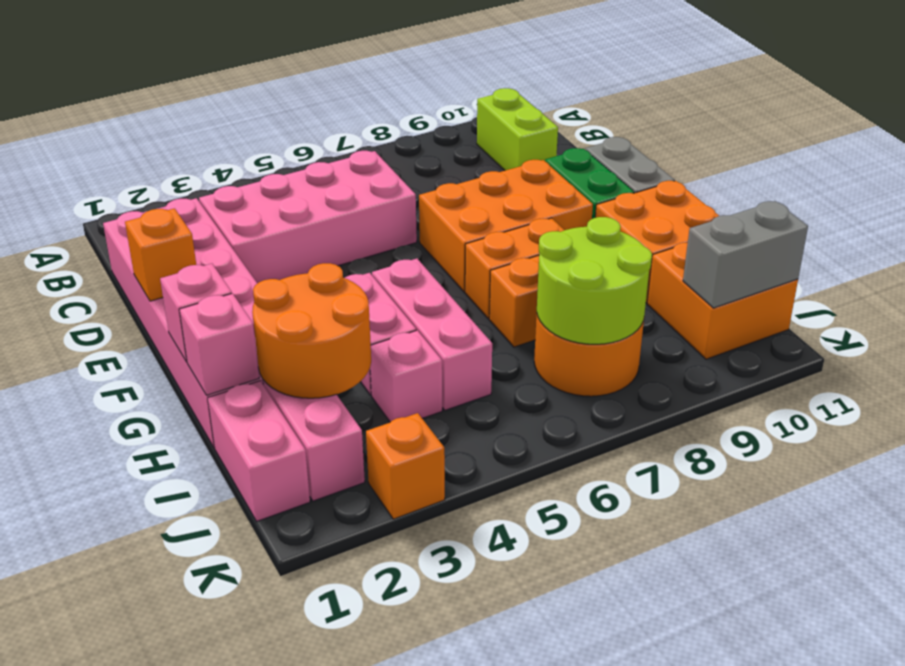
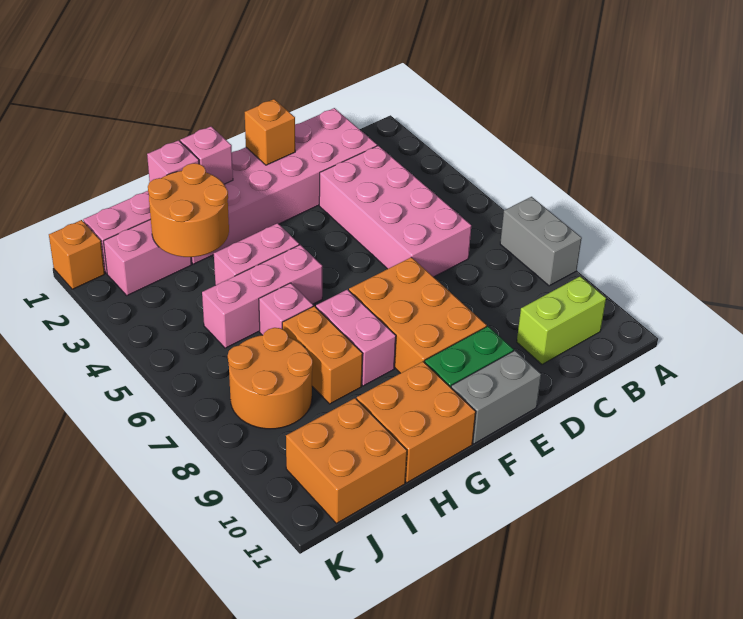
orange 1x2 brick [465,218,564,319] -> pink 1x2 brick [316,289,396,386]
pink 1x1 brick [370,330,442,422] -> pink 1x1 brick moved to [259,283,313,335]
lime 2x2 round brick [537,217,652,344] -> none
grey 1x2 brick [683,201,808,308] -> grey 1x2 brick moved to [500,197,582,286]
orange 1x1 brick [366,413,445,519] -> orange 1x1 brick moved to [49,220,105,289]

